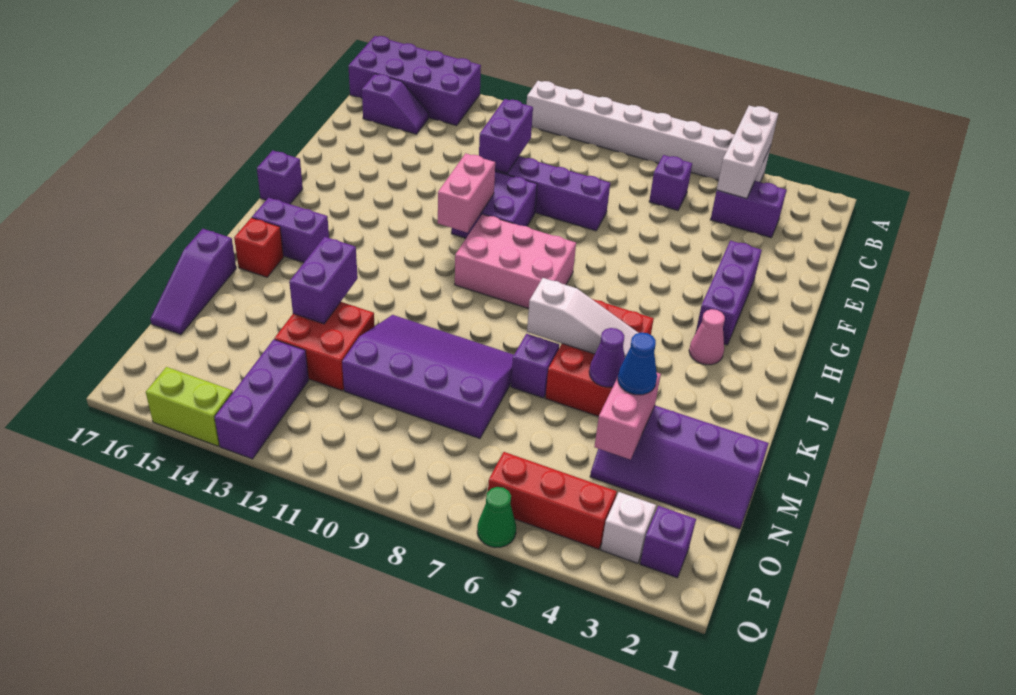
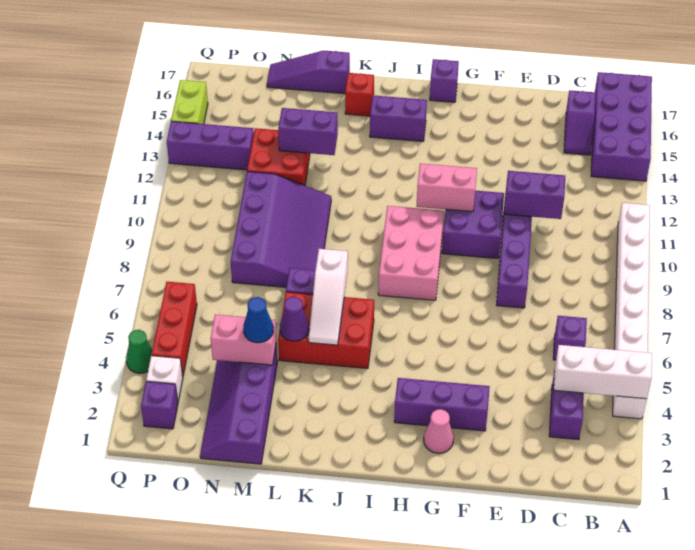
pink 1x1 cone [689,309,725,365] -> pink 1x1 cone moved to [424,409,454,453]
purple 1x2 brick [252,198,329,263] -> purple 1x2 brick turned to [370,95,427,141]
green 1x1 cone [477,487,516,548] -> green 1x1 cone moved to [126,330,152,373]

